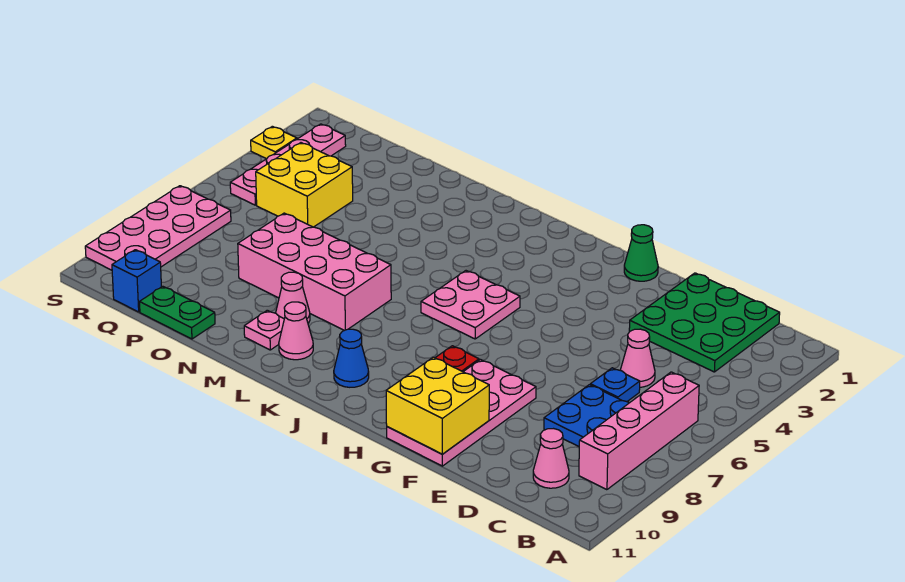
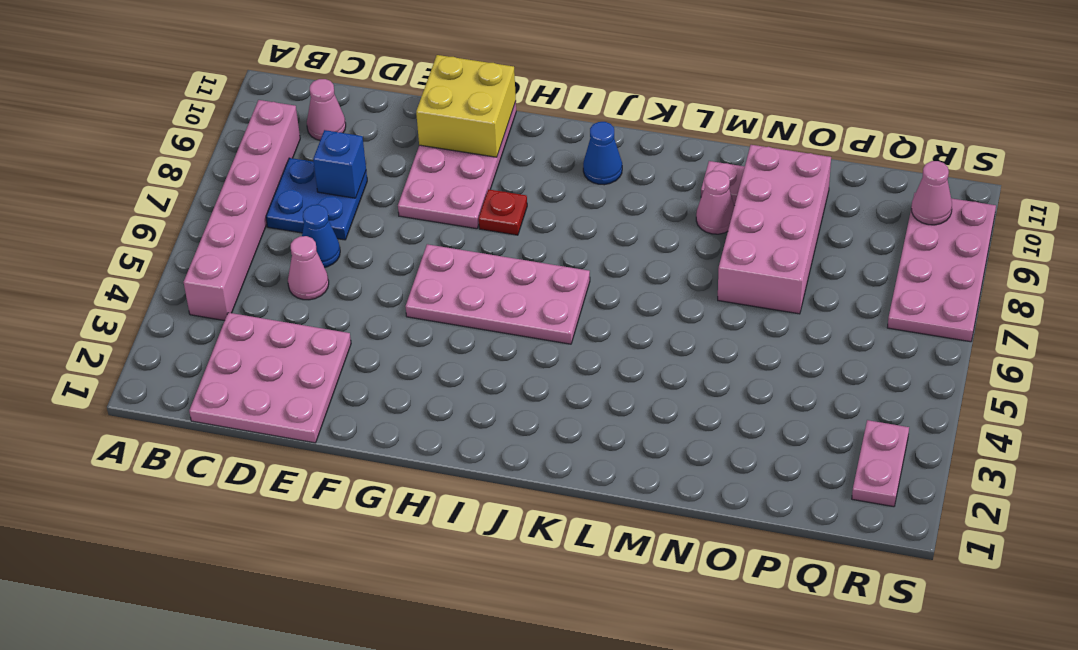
pink 1x4 brick [579,372,699,490] -> pink 1x6 brick [184,100,300,321]
green 3x3 plate [629,273,780,372] -> pink 3x3 plate [189,313,351,443]
blue 1x1 plate [590,368,640,402] -> blue 1x1 cone [302,205,340,268]
green 1x1 cone [624,225,658,281] -> none
pink 2x2 plate [421,271,520,339] -> pink 2x4 plate [406,244,590,344]
pink 2x4 brick [238,213,391,331] -> pink 2x4 brick turned to [718,145,831,314]
pink 1x1 cone [279,302,313,360] -> pink 1x1 cone moved to [911,161,952,225]
green 1x2 plate [140,286,215,339] -> none
yellow 2x2 brick [256,143,353,227] -> none
blue 1x1 brick [112,250,161,312] -> blue 1x1 brick moved to [313,130,366,198]
pink 1x4 plate [230,124,346,205] -> pink 1x2 plate [852,420,909,507]
yellow 1x1 plate [251,126,297,159] -> none

